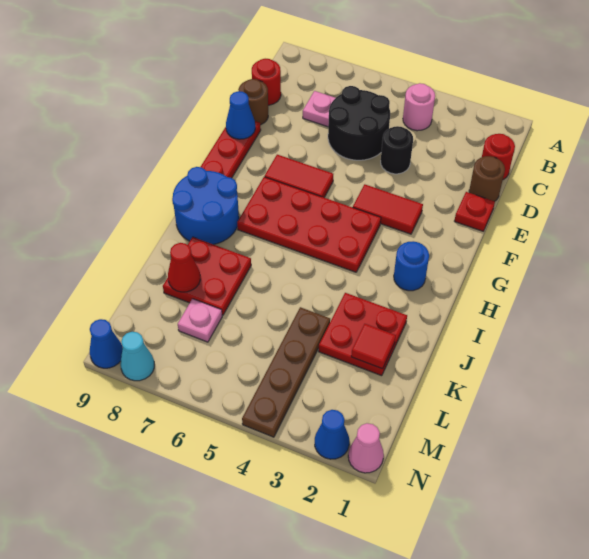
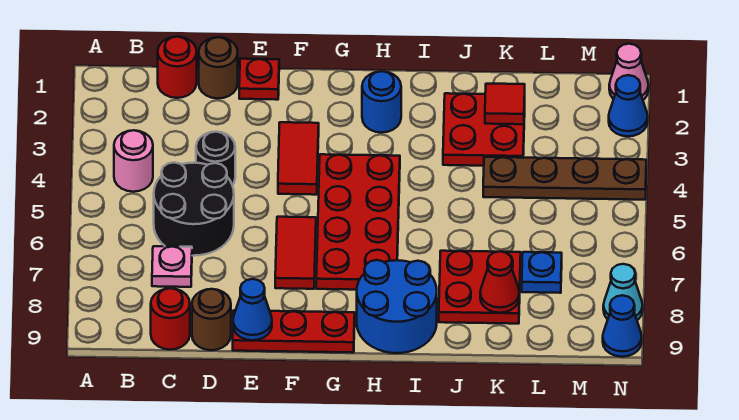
pink 1x1 plate [178,299,222,342] -> blue 1x1 plate [522,252,562,293]

